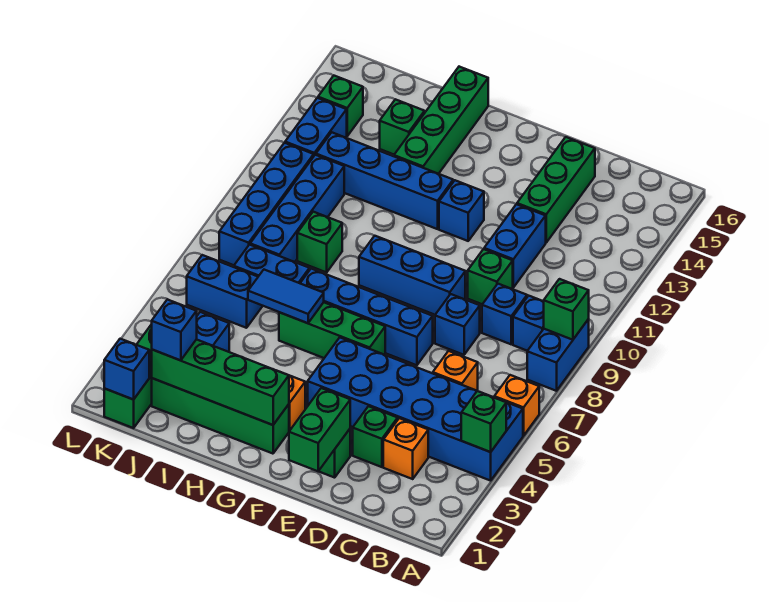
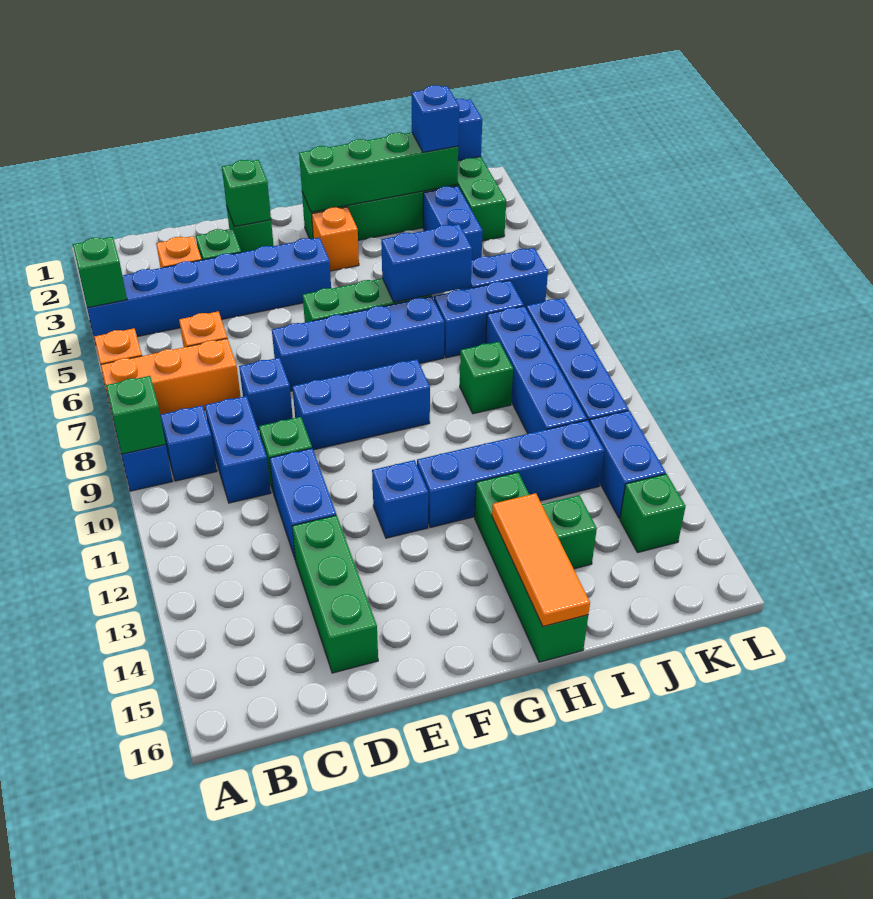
blue 2x6 brick [308,338,523,481] -> blue 1x6 brick [87,237,331,340]
none -> orange 1x3 brick [101,338,241,414]
blue 1x1 brick [482,284,527,344] -> blue 1x2 brick [205,396,271,503]
green 1x2 brick [289,388,350,471] -> green 1x1 brick [222,160,271,227]
blue 1x2 tile [248,270,324,323] -> blue 1x2 brick [381,224,472,302]
none -> orange 1x3 tile [492,493,590,626]

